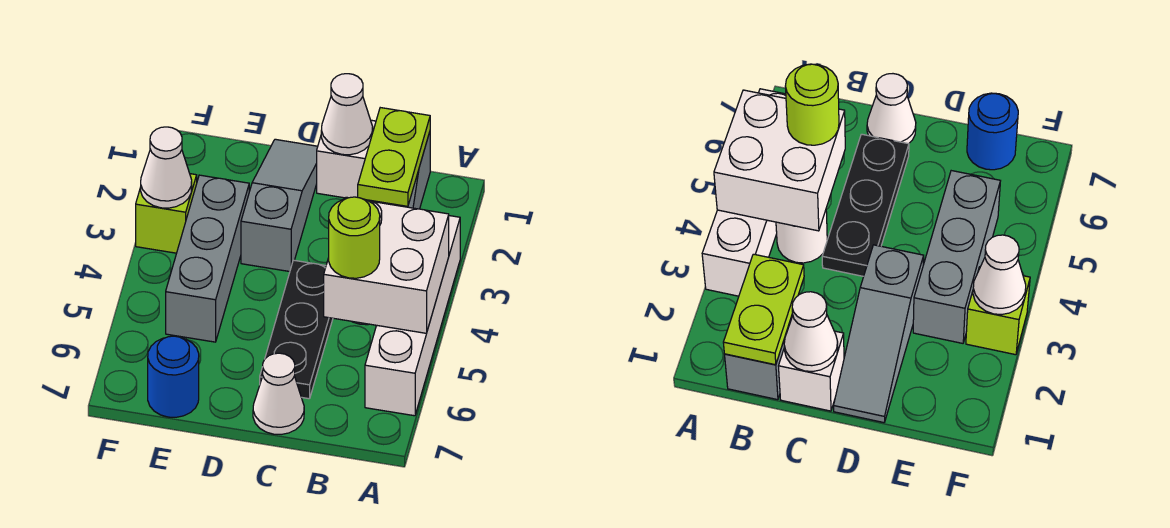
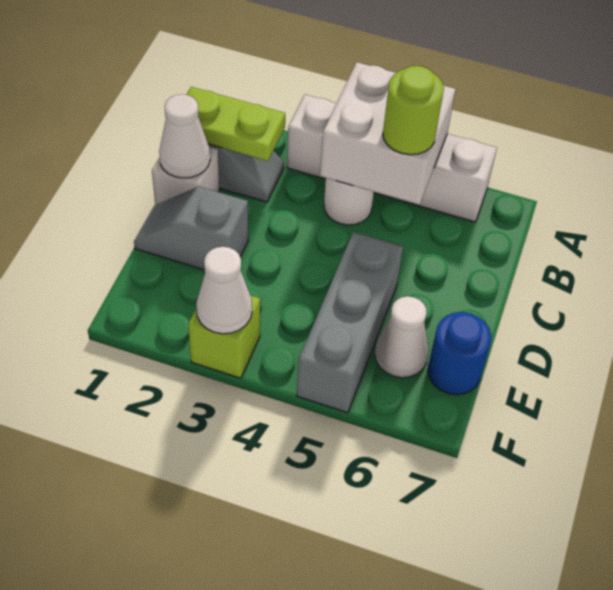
black 1x3 plate [260,260,333,399] -> none
white 1x1 cone [253,353,304,434] -> white 1x1 cone moved to [375,296,429,378]
grey 1x3 slope [241,139,318,272] -> grey 1x2 slope [134,187,248,270]
grey 1x3 brick [166,175,249,342] -> grey 1x3 brick turned to [297,232,403,413]

